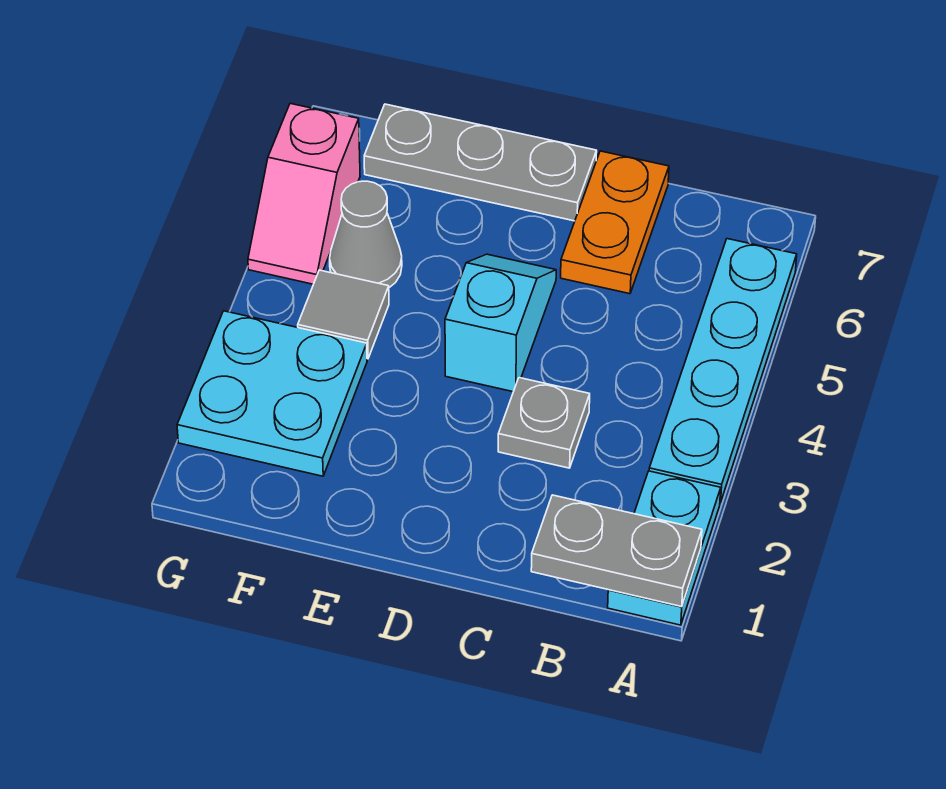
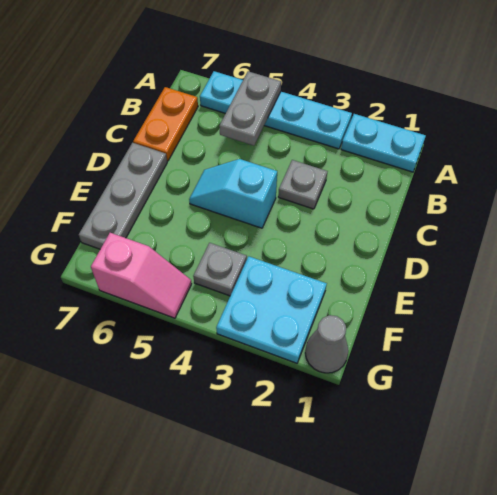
grey 1x2 plate [531,495,702,607] -> grey 1x2 plate moved to [219,71,281,146]
orange 1x2 plate [561,151,669,294] -> orange 1x2 plate turned to [133,87,198,161]
grey 1x1 tile [298,270,389,359] -> grey 1x1 plate [193,243,247,296]
grey 1x1 cone [330,181,402,288] -> grey 1x1 cone moved to [305,315,348,373]

